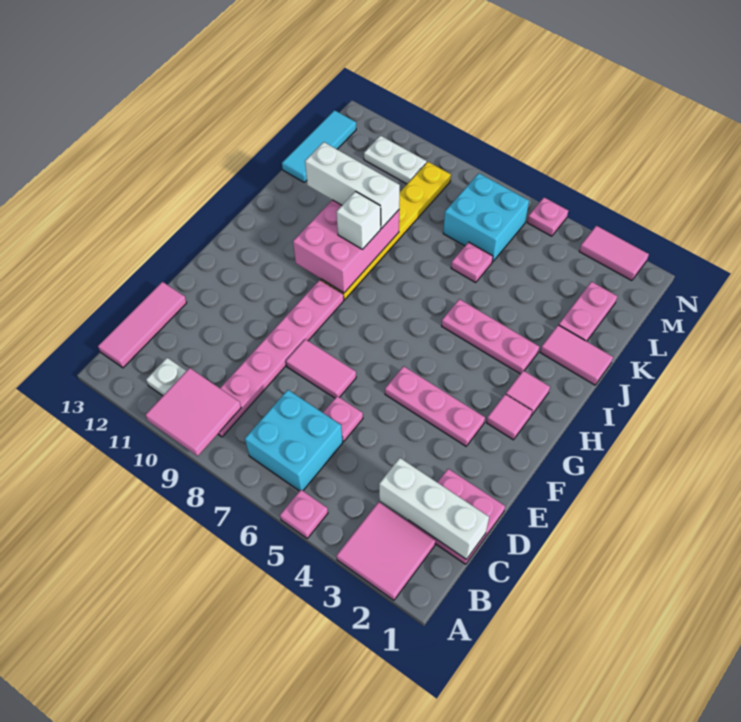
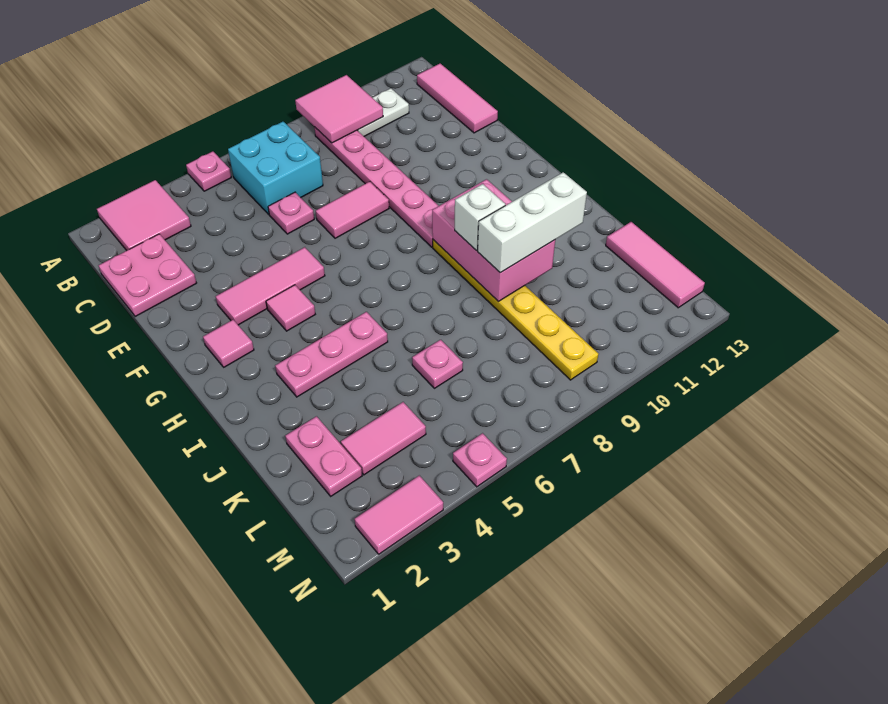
white 1x3 brick [379,458,489,560] -> none
pink 1x3 plate [385,366,485,446] -> pink 1x3 tile [216,247,325,325]
pink 1x1 tile [506,371,550,415] -> pink 1x1 tile moved to [266,285,315,331]
pink 1x2 tile [540,325,613,385] -> pink 1x2 tile moved to [341,402,426,475]
cyan 1x3 tile [282,110,356,182] -> pink 1x3 tile [606,222,705,308]
cyan 2x2 brick [443,173,529,262] -> none
white 1x2 plate [364,136,427,184] -> none

